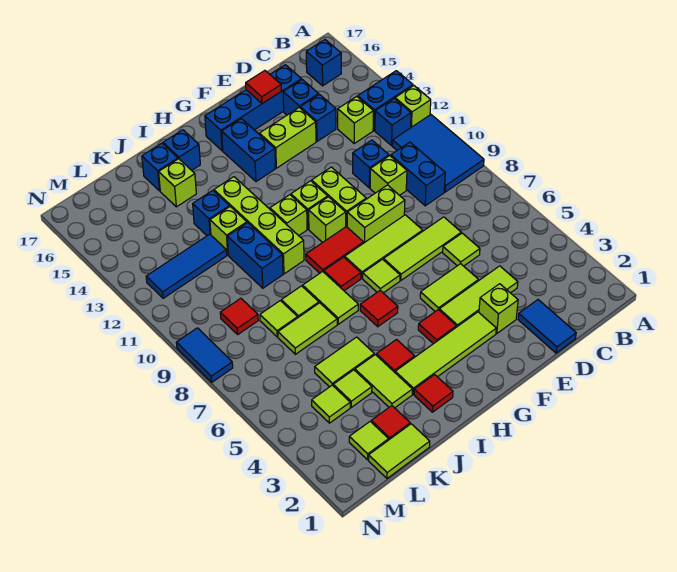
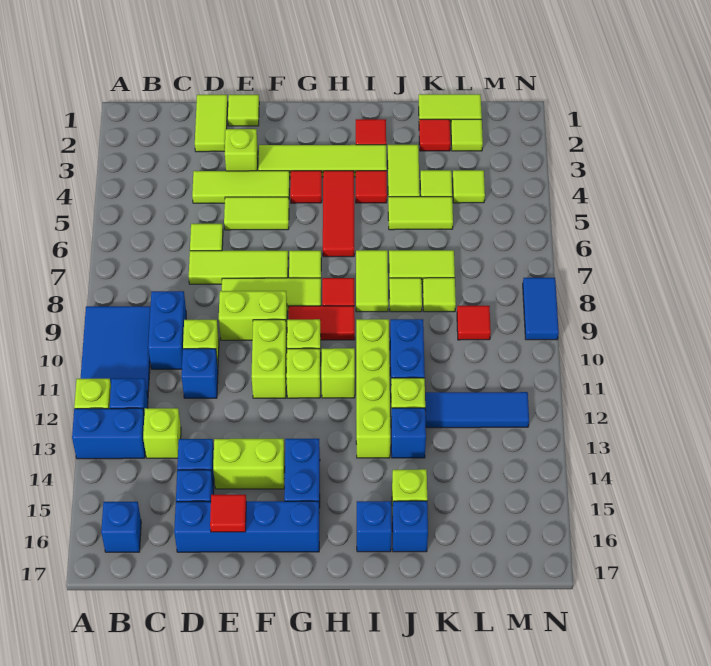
blue 1x2 tile [518,300,576,353] -> lime 1x2 tile [195,95,228,152]
none -> lime 1x1 tile [228,95,259,126]
red 1x1 tile [360,291,398,327] -> red 1x3 tile [323,171,354,257]

